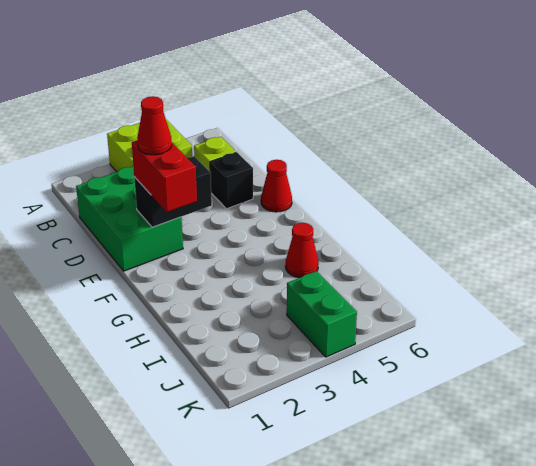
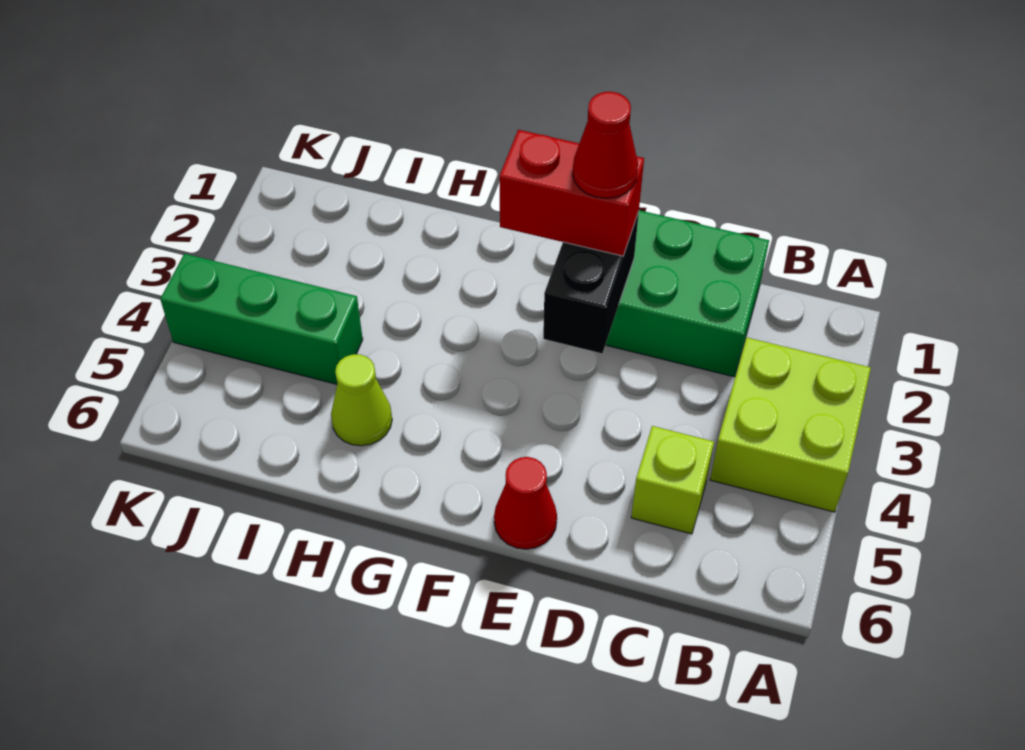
black 1x1 brick [210,152,253,209] -> none
red 1x1 cone [286,223,319,278] -> lime 1x1 cone [331,354,392,446]
green 1x2 brick [287,271,357,357] -> green 1x3 brick [160,254,363,384]

